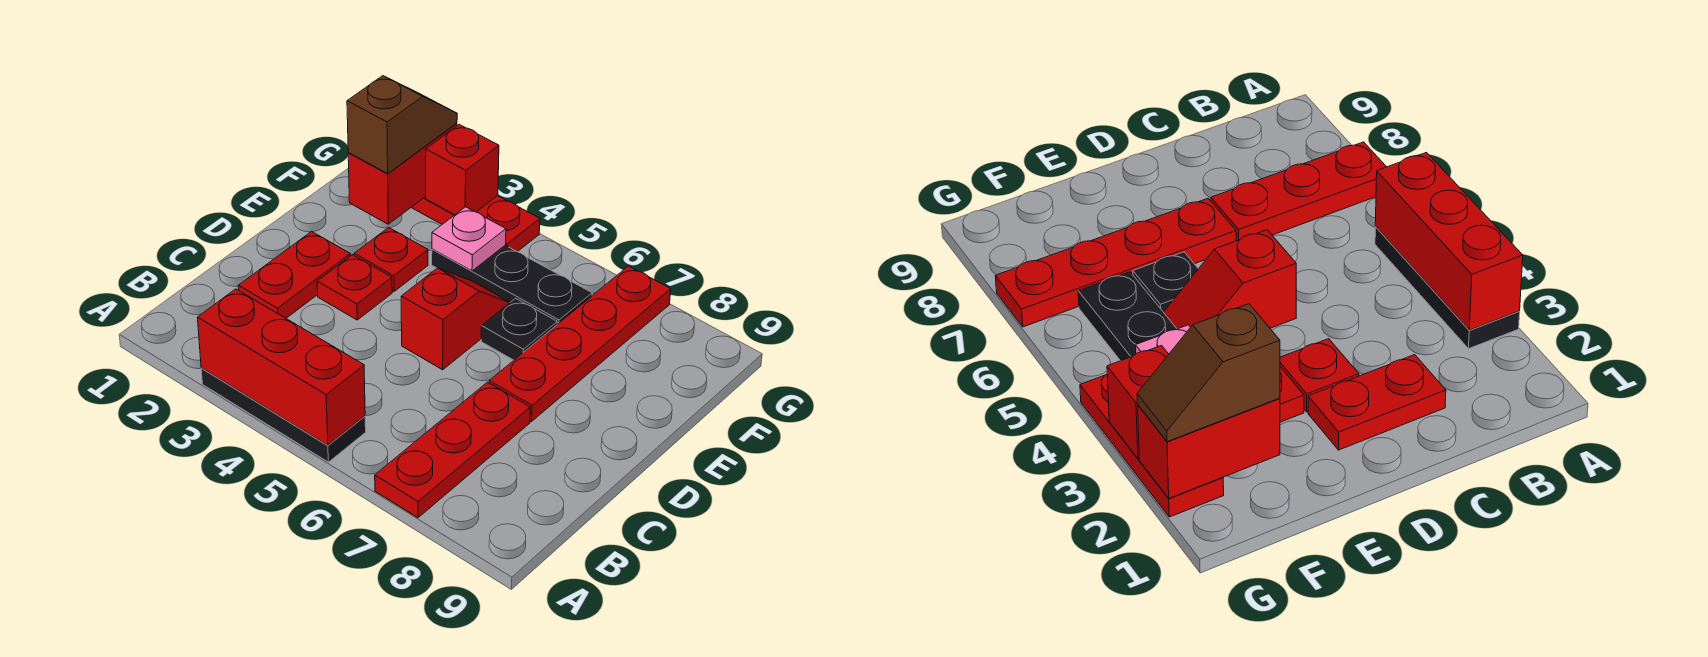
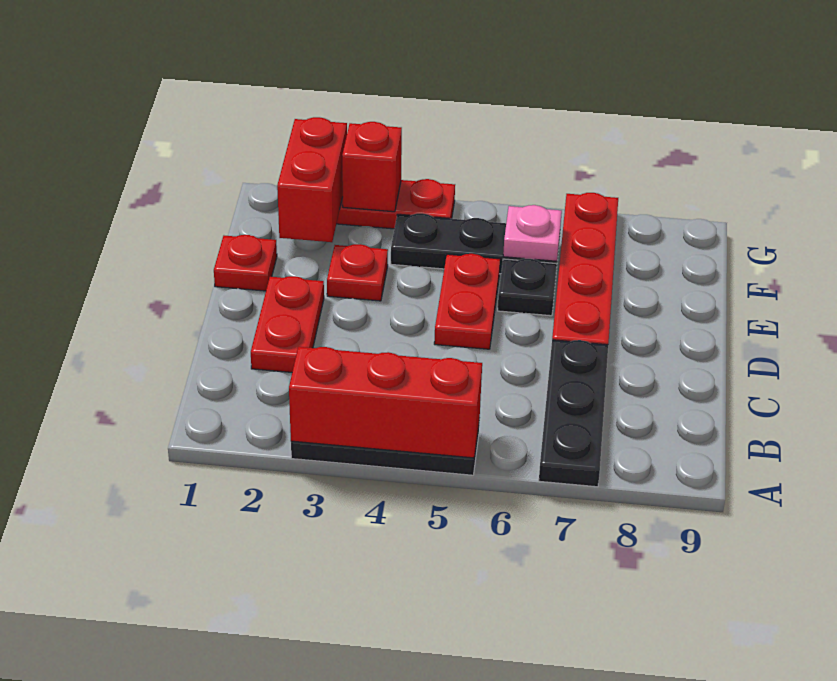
red 1x3 plate [375,382,530,518] -> black 1x3 plate [539,340,608,487]
red 1x1 plate [317,255,392,320] -> red 1x1 plate moved to [214,235,277,291]
red 1x2 slope [401,268,510,370] -> red 1x2 plate [434,254,500,349]
brown 1x2 slope [347,76,457,174] -> none
pink 1x1 plate [432,207,506,271] -> pink 1x1 plate moved to [503,205,562,261]

